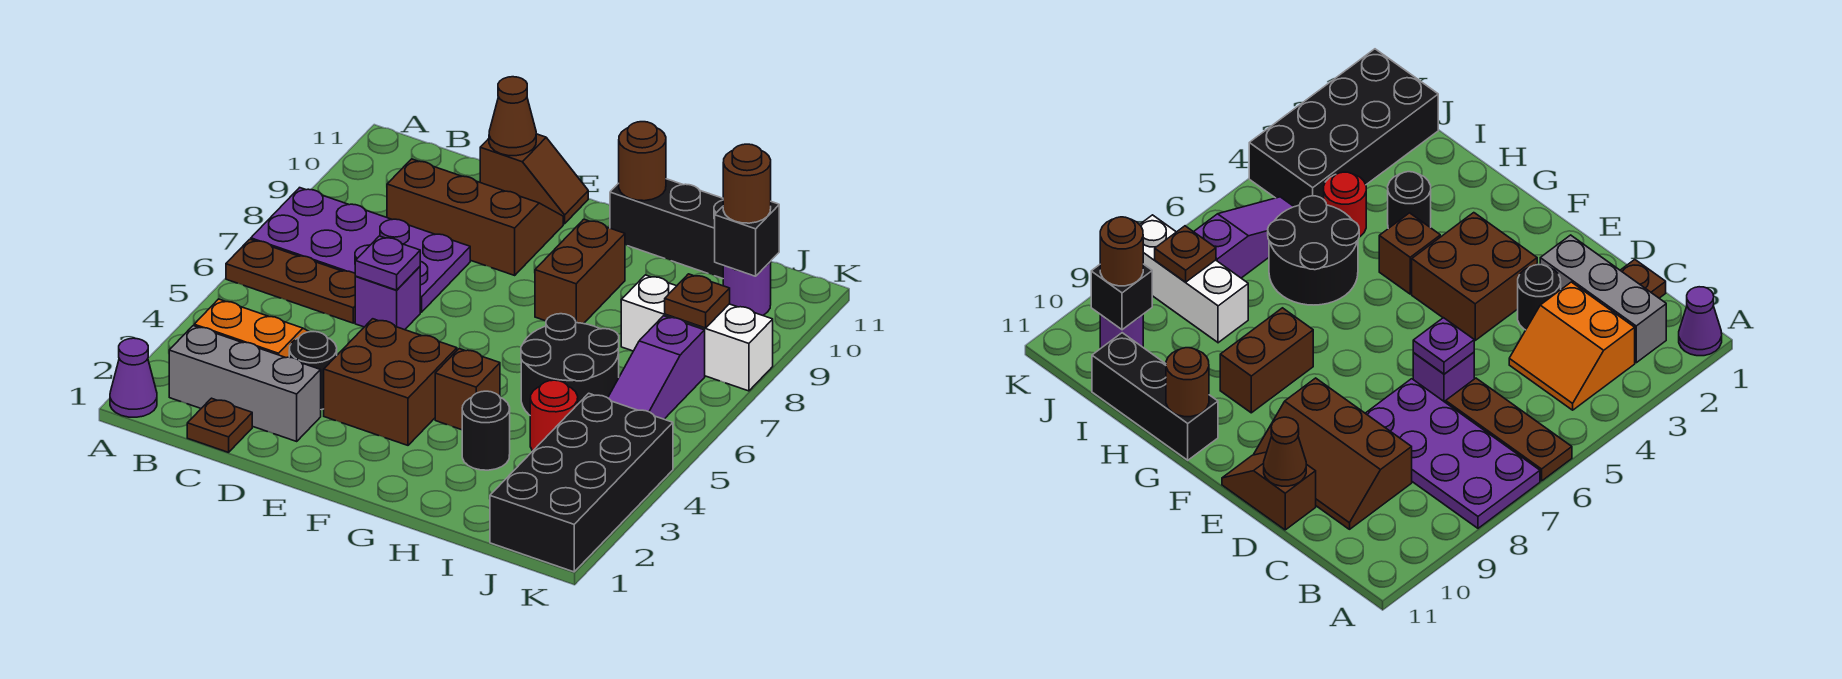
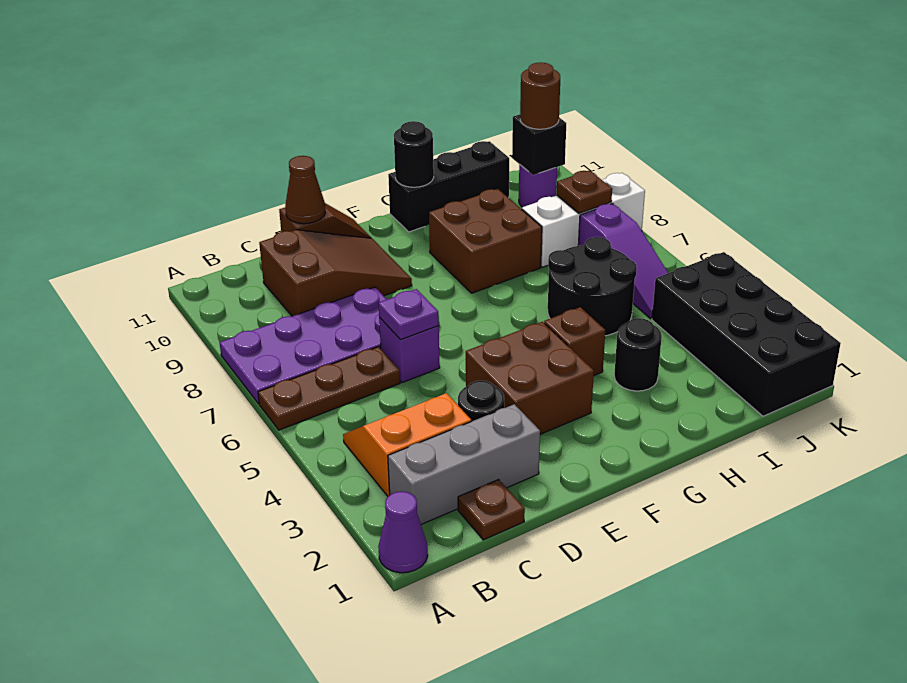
brown 2x3 slope [387,159,563,275] -> brown 2x3 slope turned to [259,230,412,316]
brown 1x2 brick [535,219,625,324] -> brown 2x2 brick [429,189,542,293]
brown 1x1 round brick [619,122,666,201] -> black 1x1 round brick [394,121,434,187]
red 1x1 round brick [530,380,578,451] -> none

